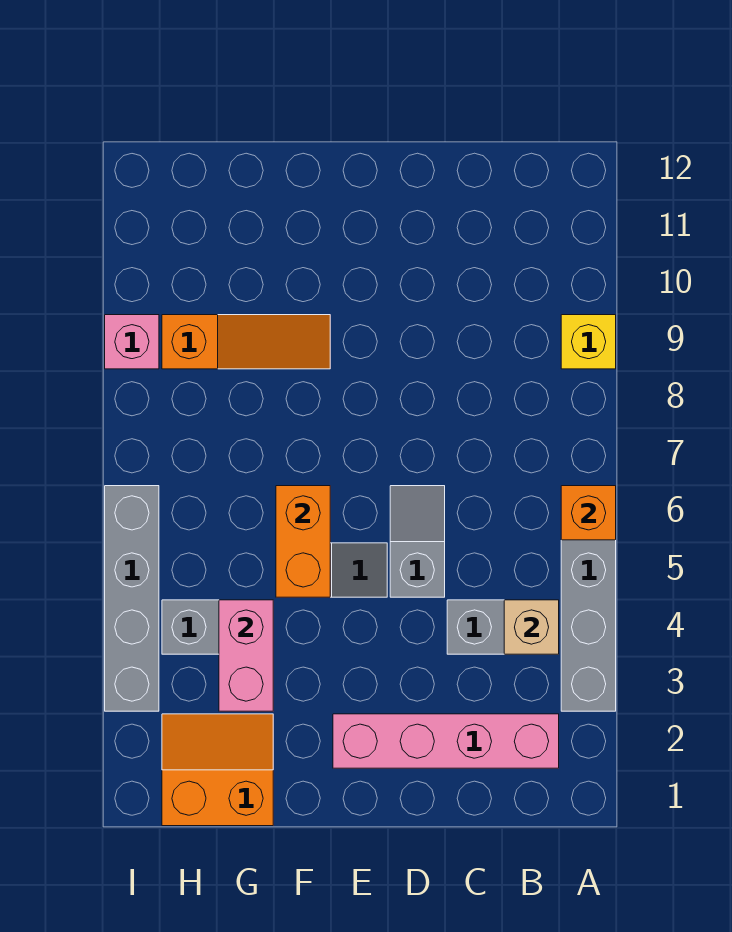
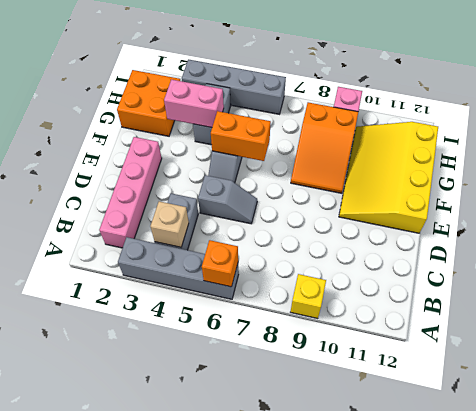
none -> yellow 3x4 slope [339,122,438,233]
orange 1x3 slope [162,315,330,369] -> orange 2x3 slope [291,102,358,193]
orange 2x2 slope [162,714,273,826] -> orange 2x2 brick [117,70,180,136]

